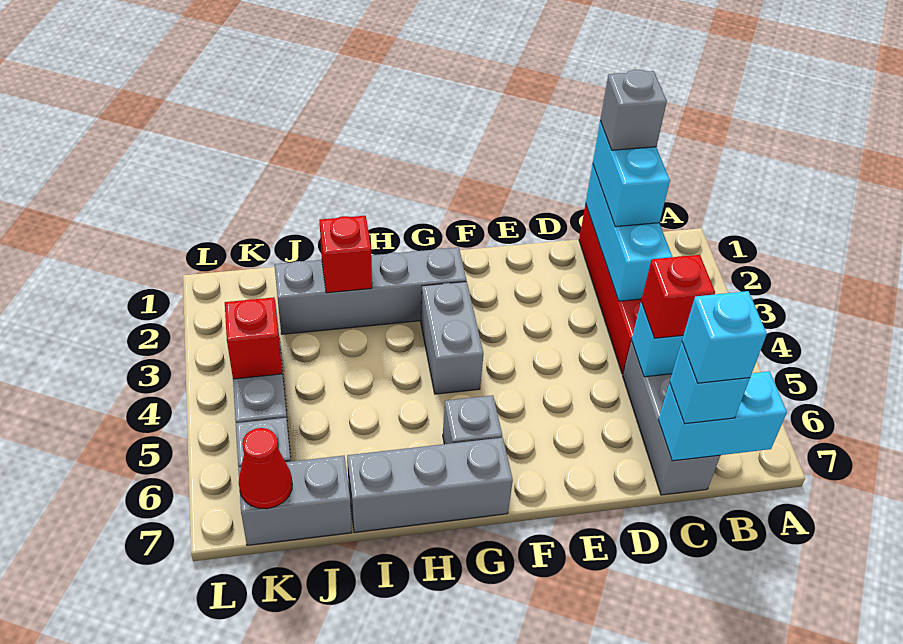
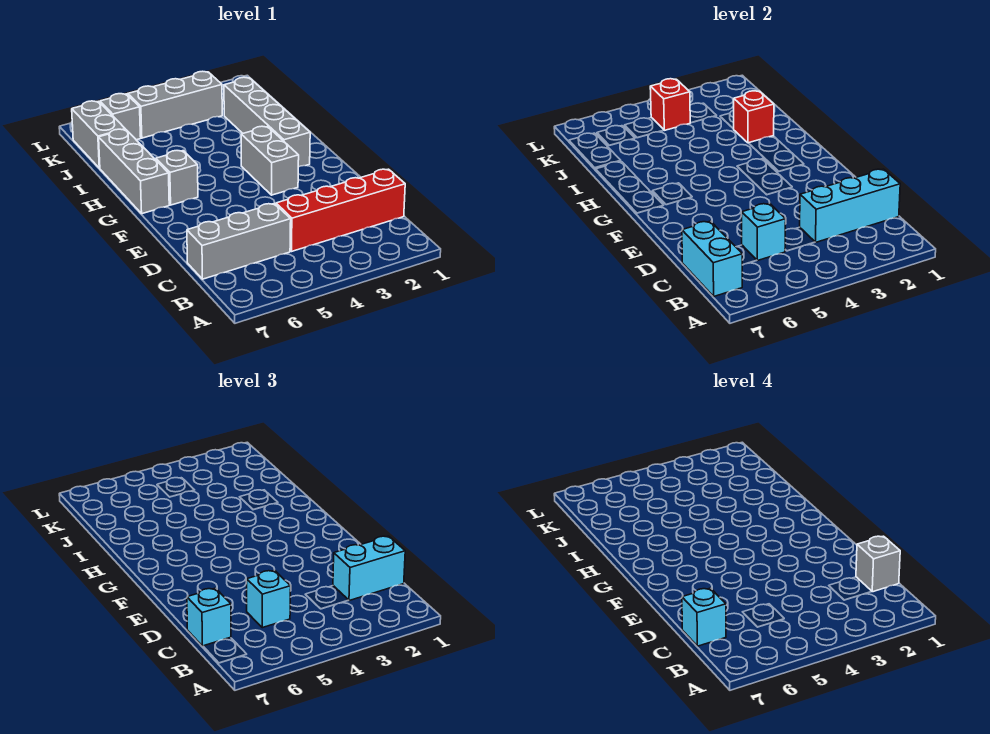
red 1x1 brick [641,255,715,338] -> cyan 1x1 brick [247,570,291,628]
grey 1x2 brick [421,282,483,394] -> grey 1x2 brick turned to [241,126,299,195]
red 1x1 cone [239,428,292,509] -> none

